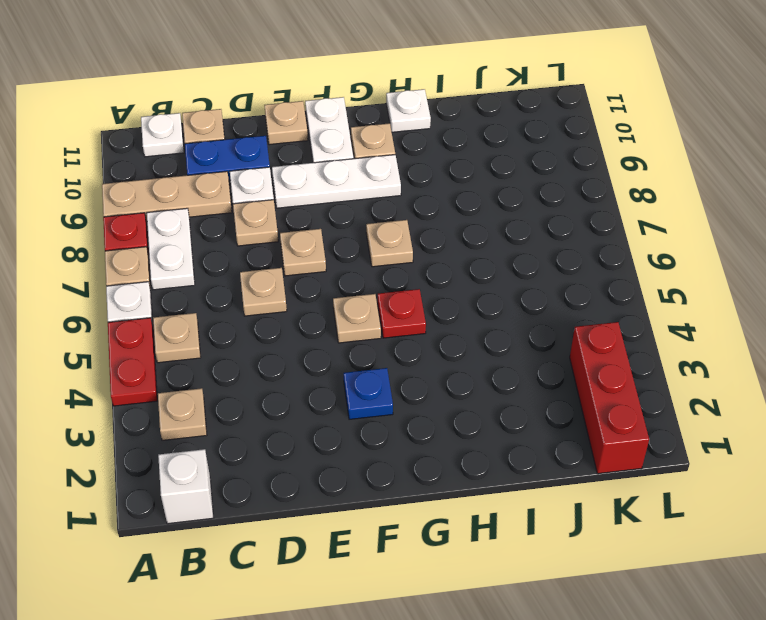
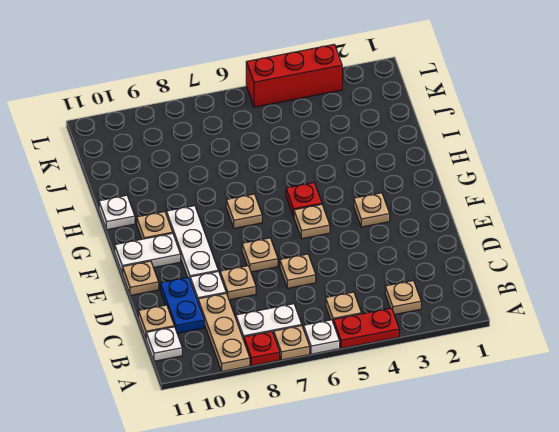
white 1x1 brick [158,449,213,524] -> none
blue 1x1 plate [344,368,393,419] -> tan 1x1 plate [354,193,390,227]
red 1x3 brick [570,322,649,474] -> red 1x3 brick moved to [246,45,342,107]

